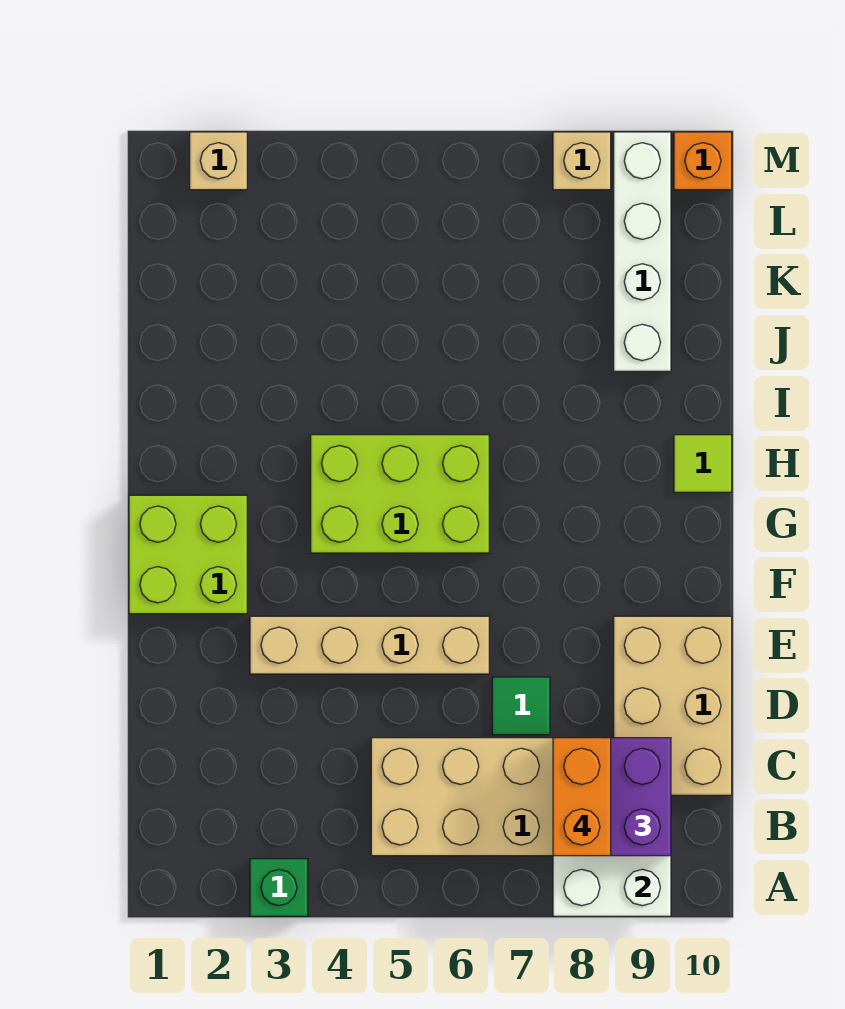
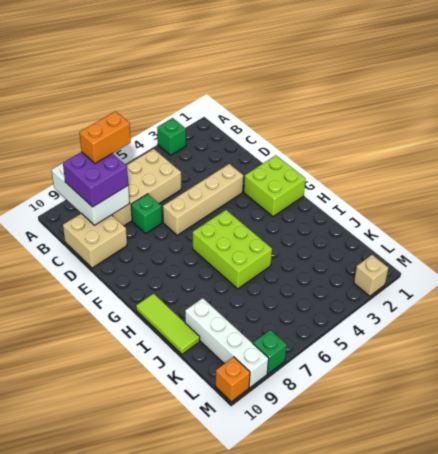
orange 1x2 brick [553,738,611,856] -> orange 1x2 brick turned to [79,111,131,163]
tan 2x3 brick [614,616,732,795] -> tan 2x2 brick [63,213,127,268]
green 1x1 tile [492,677,550,735] -> green 1x1 brick [131,194,162,233]
lime 2x3 brick [311,435,489,553] -> lime 2x3 brick turned to [193,210,272,289]
lime 1x1 tile [674,435,732,492] -> lime 1x3 tile [136,294,200,354]
tan 1x1 brick [553,132,611,190] -> green 1x1 brick [253,330,287,374]

